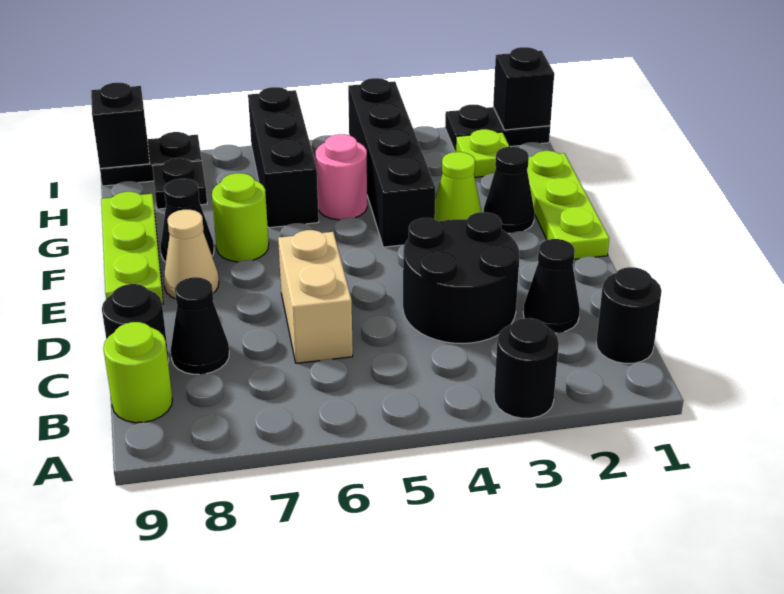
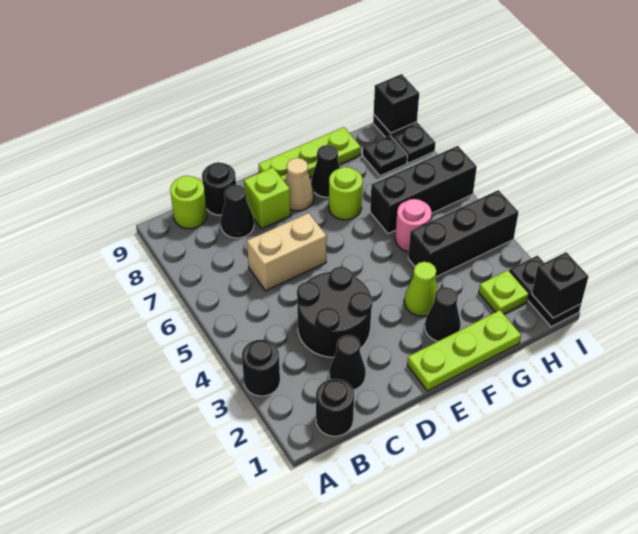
none -> lime 1x1 brick [244,167,291,229]
black 1x4 brick [348,78,435,247] -> black 1x3 brick [408,190,519,277]

